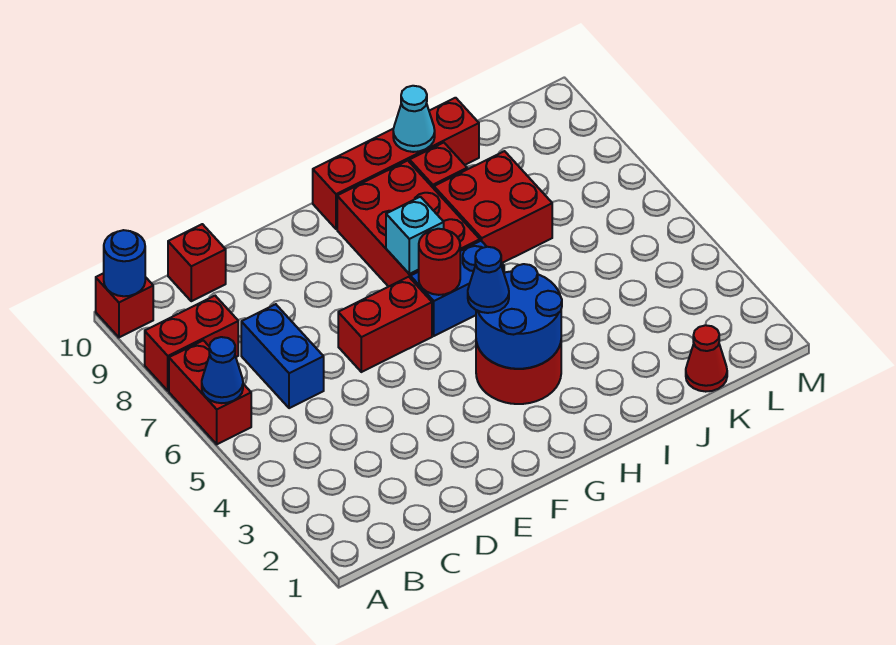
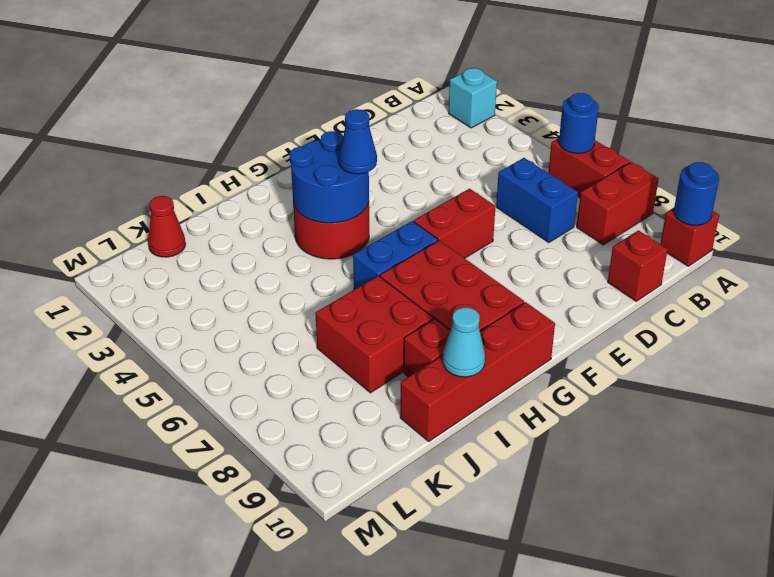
blue 1x1 cone [202,337,243,403] -> blue 1x1 round brick [559,93,599,153]
red 1x1 round brick [419,229,460,295] -> none
cyan 1x1 brick [386,197,444,274] -> cyan 1x1 brick moved to [449,67,497,128]

